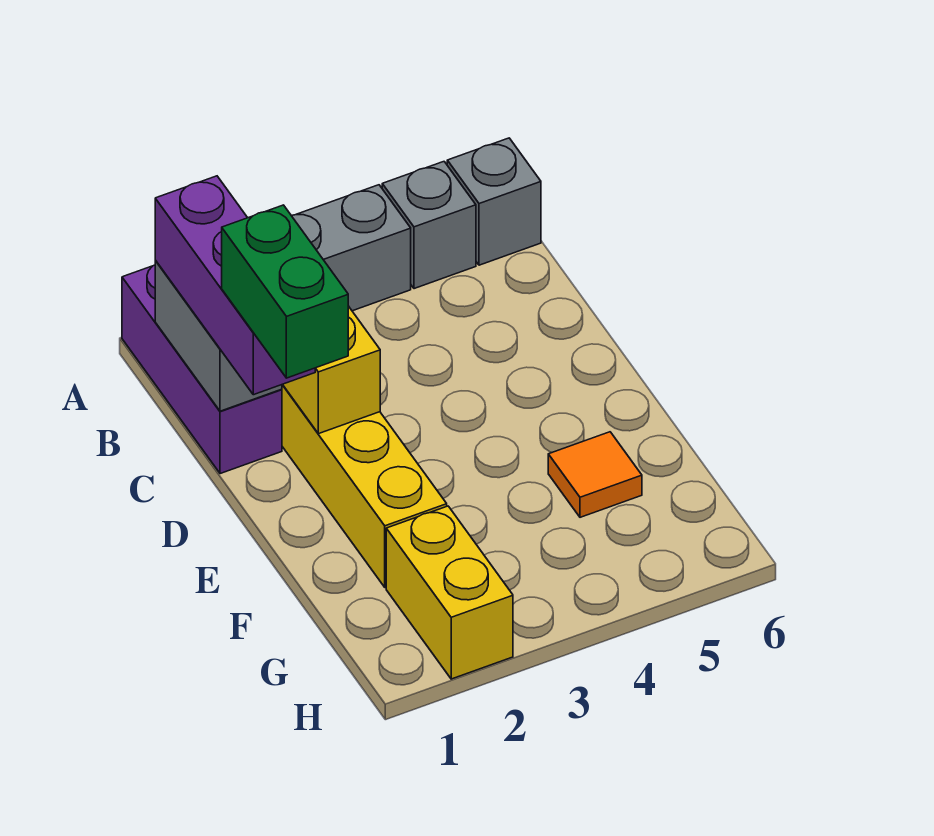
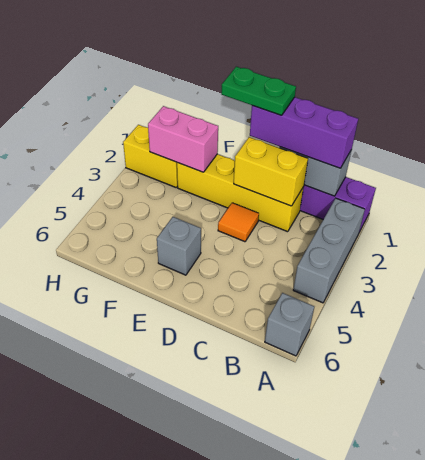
grey 1x1 brick [382,162,476,289] -> grey 1x1 brick moved to [157,217,201,275]
green 1x2 brick [222,205,348,378] -> green 1x2 plate [221,67,296,115]
none -> pink 1x2 brick [148,106,218,172]
orange 1x1 tile [548,432,642,517] -> orange 1x1 tile moved to [218,203,259,242]

